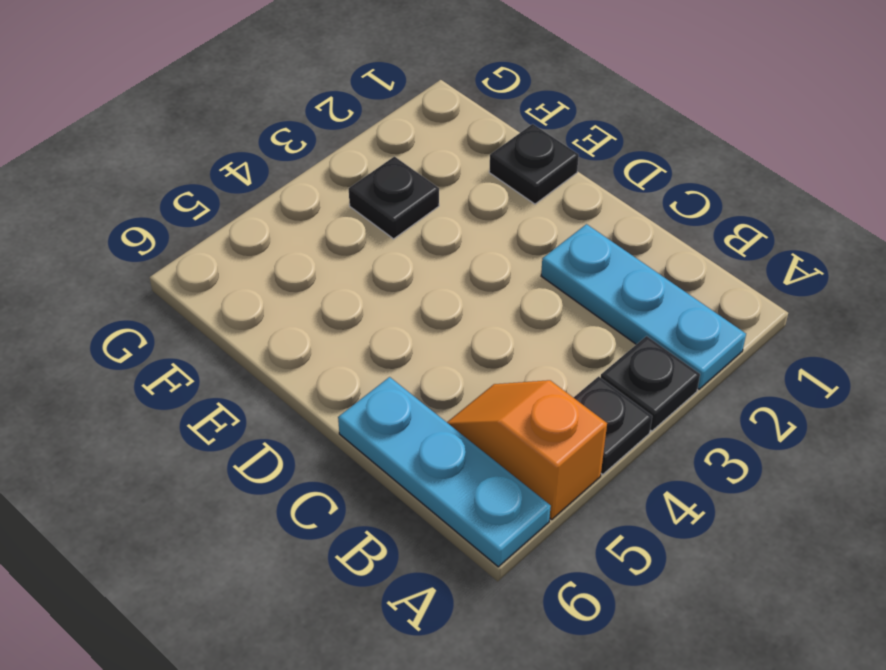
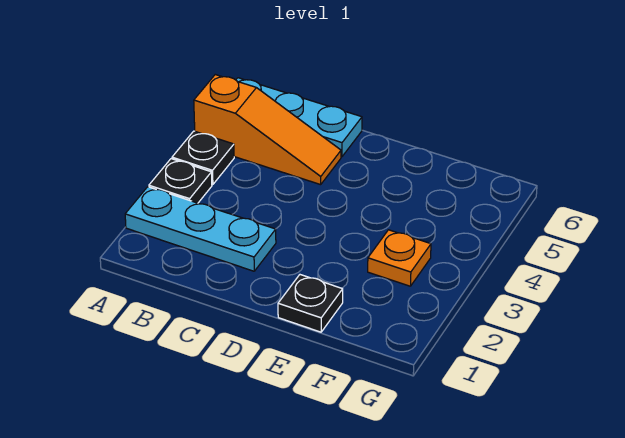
orange 1x2 slope [447,380,607,519] -> orange 1x3 slope [194,75,341,185]
black 1x1 plate [349,157,439,239] -> orange 1x1 plate [368,230,431,286]

